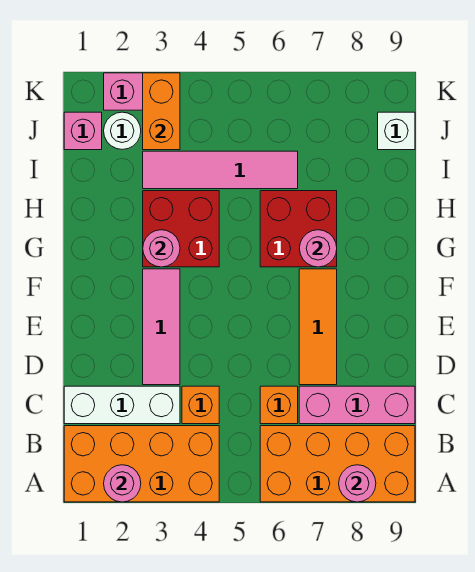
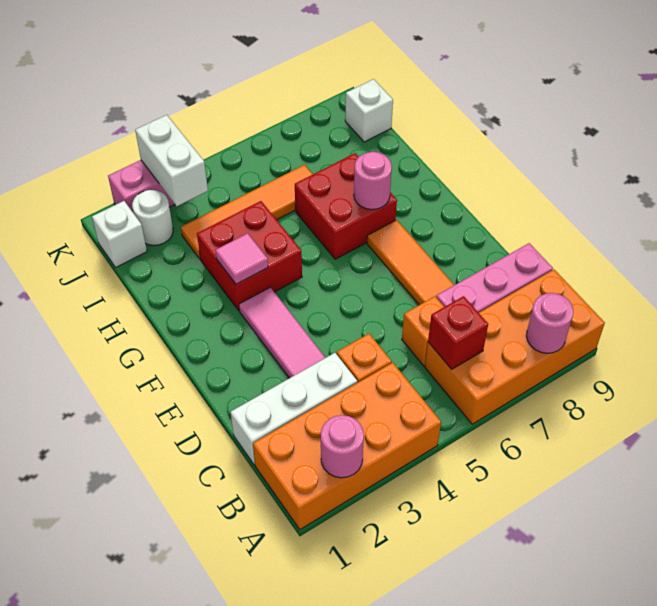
none -> red 1x1 brick [428,296,488,369]
pink 1x1 round brick [143,230,180,267] -> pink 1x1 tile [216,233,268,284]
pink 1x4 tile [143,151,298,189] -> orange 1x4 tile [181,165,313,259]
pink 1x1 brick [64,112,102,150] -> white 1x1 brick [92,201,147,267]
orange 1x2 brick [143,73,180,150] -> white 1x2 brick [135,115,208,206]

